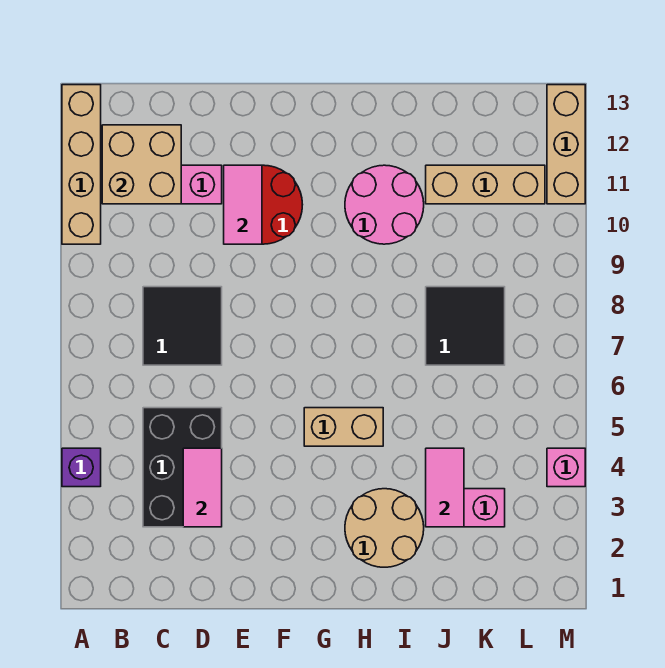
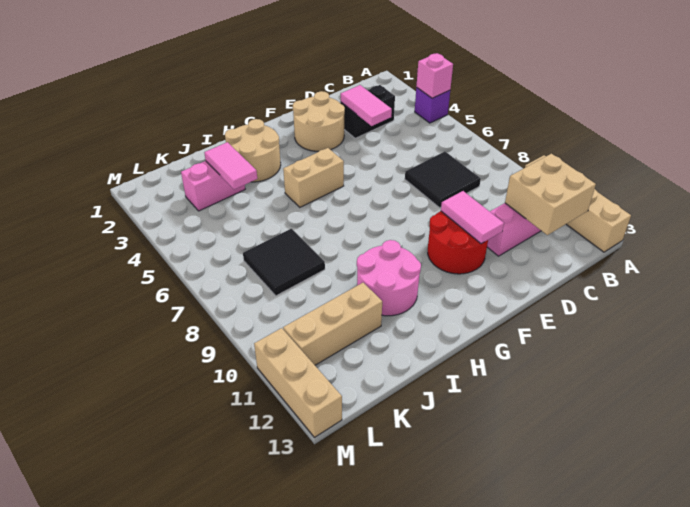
black 2x3 brick [143,408,222,527] -> black 1x2 brick [341,85,395,138]
none -> tan 2x2 round brick [293,91,345,151]
pink 1x1 brick [547,448,585,487] -> pink 1x1 brick moved to [416,53,453,98]

